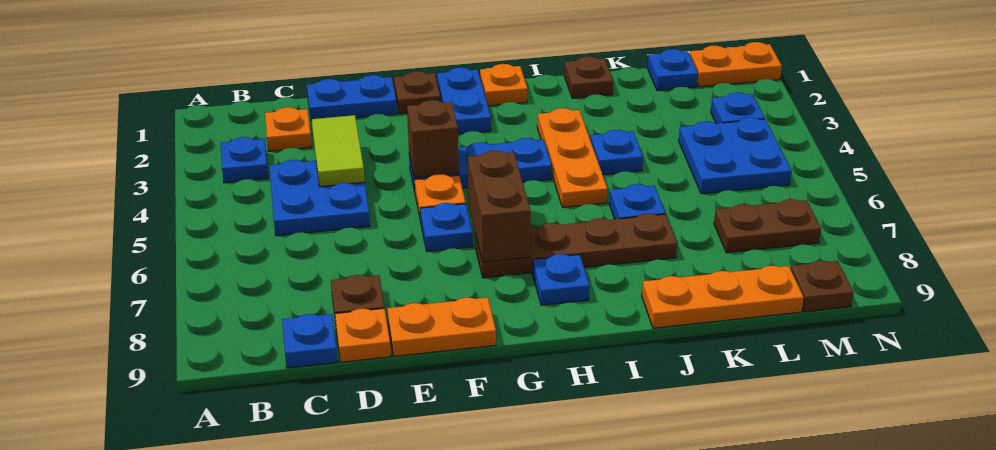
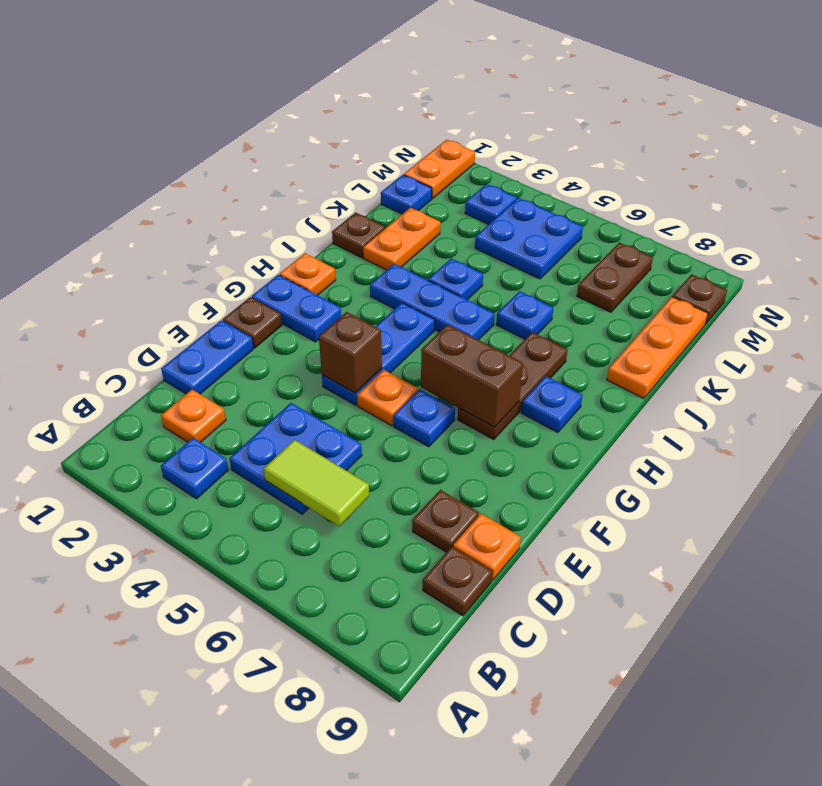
blue 1x1 plate [282,314,338,368] -> brown 1x1 plate [423,547,492,616]
lime 1x2 tile [312,115,365,187] -> lime 1x2 tile moved to [264,440,369,526]
orange 1x2 plate [387,297,496,356] -> orange 1x2 plate moved to [363,208,440,270]
brown 1x4 plate [475,213,677,278] -> brown 1x3 plate [458,332,567,439]
orange 1x3 plate [537,108,607,207] -> blue 1x3 plate [370,264,494,340]

